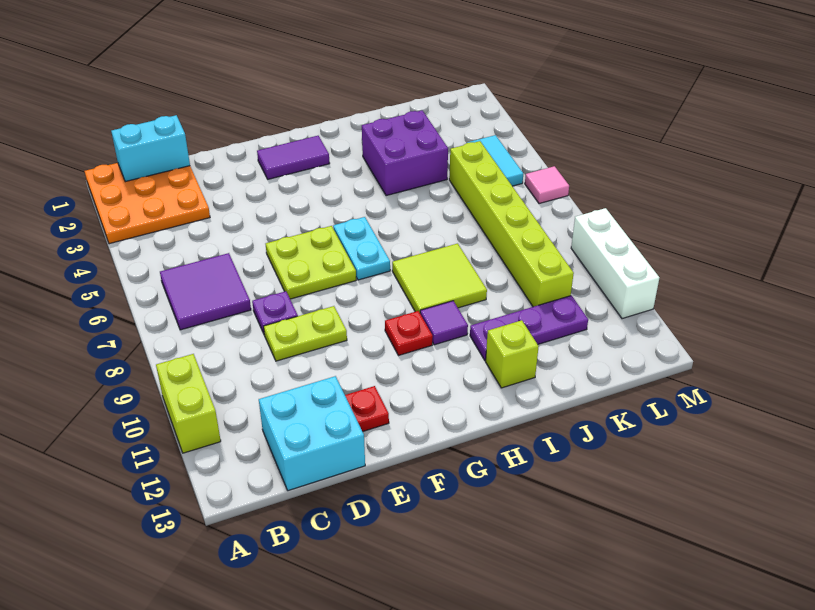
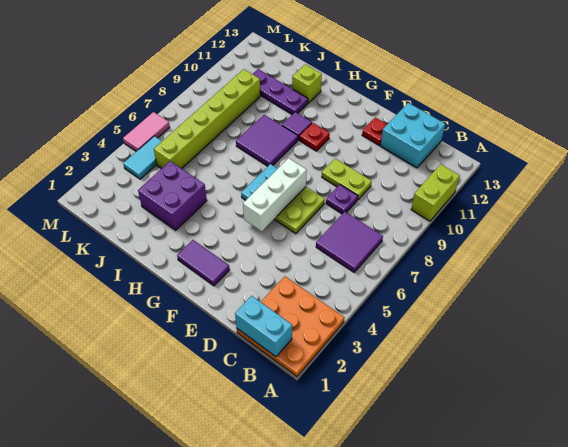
lime 2x2 tile [392,243,487,312] -> purple 2x2 tile [236,115,298,166]
pink 1x1 tile [525,166,569,204] -> pink 1x2 tile [123,112,170,151]
white 1x3 brick [571,208,659,319] -> white 1x3 brick moved to [243,158,307,231]

